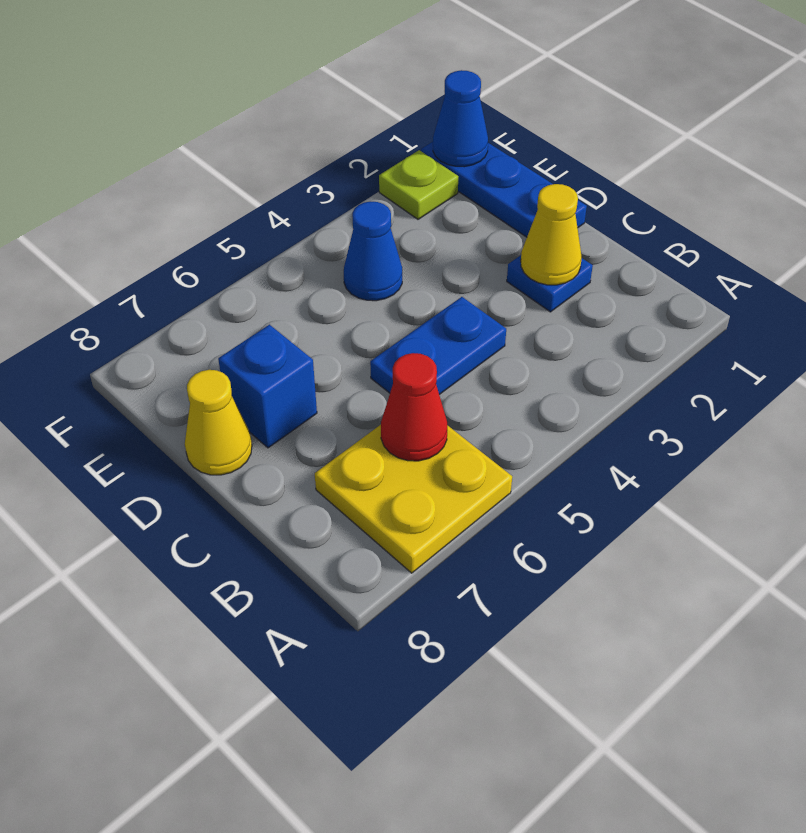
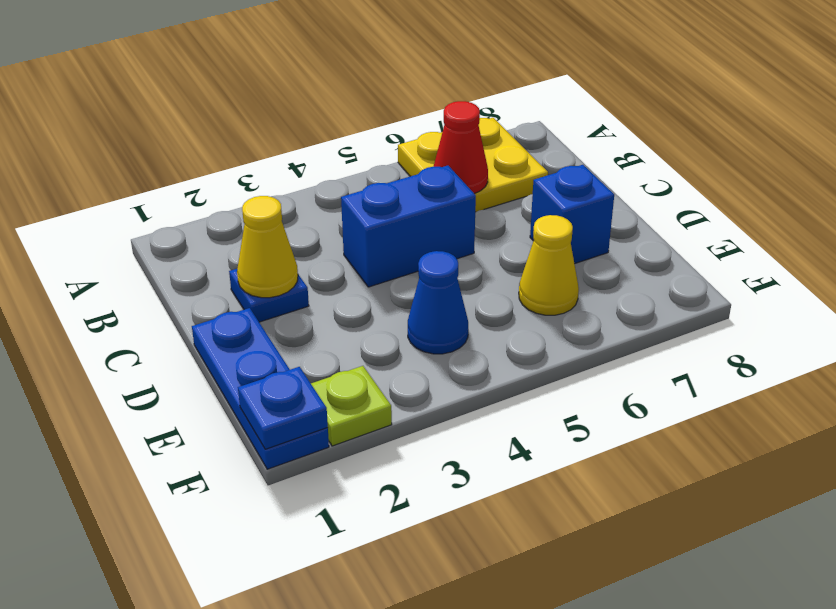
blue 1x2 plate [370,297,506,395] -> blue 1x2 brick [341,166,476,287]
yellow 1x1 cone [185,370,252,475] -> yellow 1x1 cone moved to [519,215,579,315]
blue 1x1 cone [433,70,488,167] -> blue 1x1 plate [238,367,328,449]

